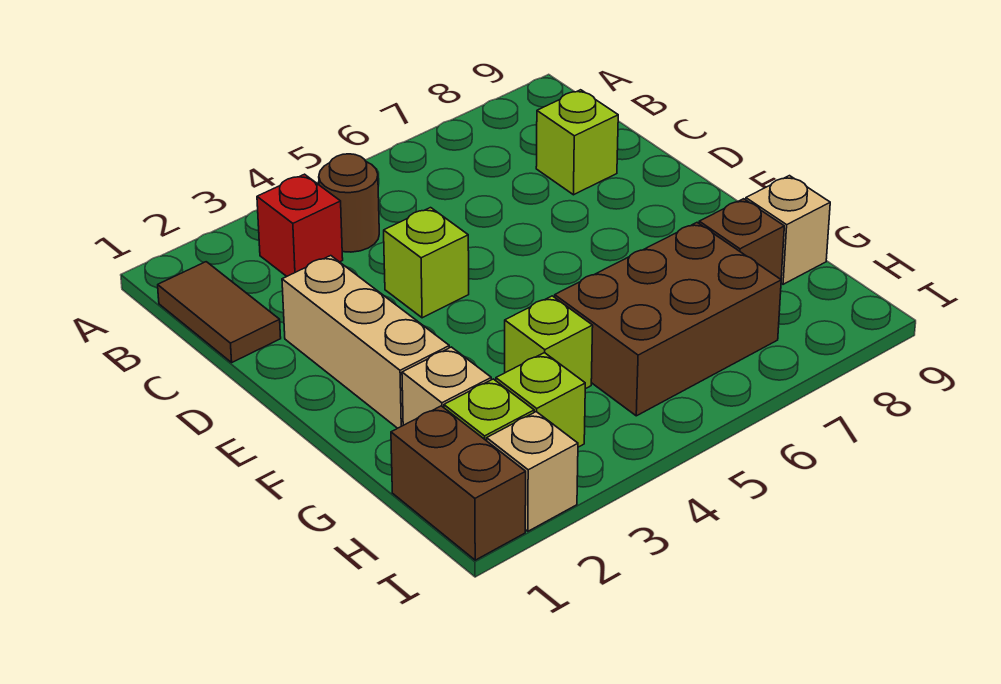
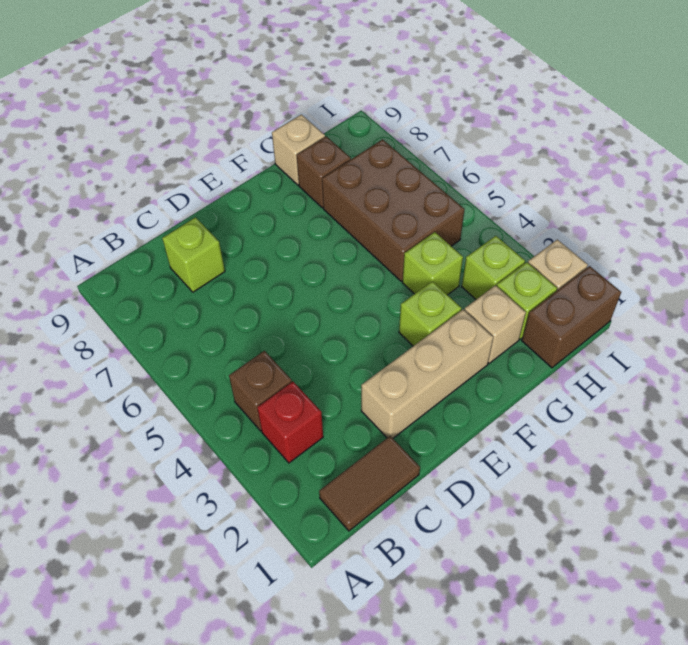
brown 1x1 round brick [319,154,379,252] -> brown 1x1 brick [229,351,292,431]
lime 1x1 brick [384,208,469,318] -> lime 1x1 brick moved to [399,281,462,346]

